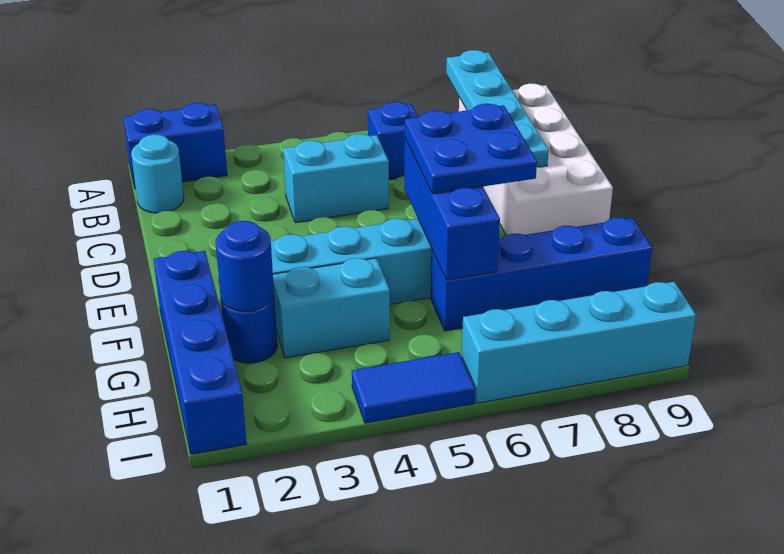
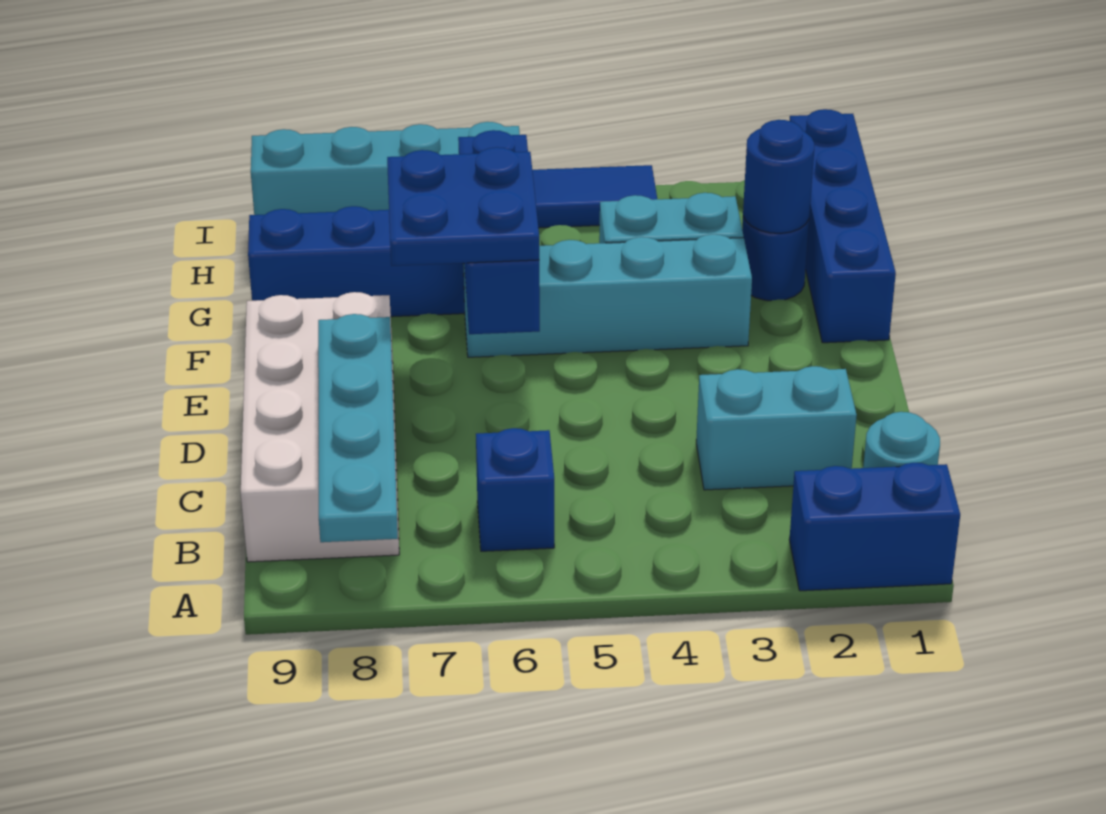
cyan 1x2 brick [283,134,389,223] -> cyan 1x2 brick moved to [696,366,857,490]

